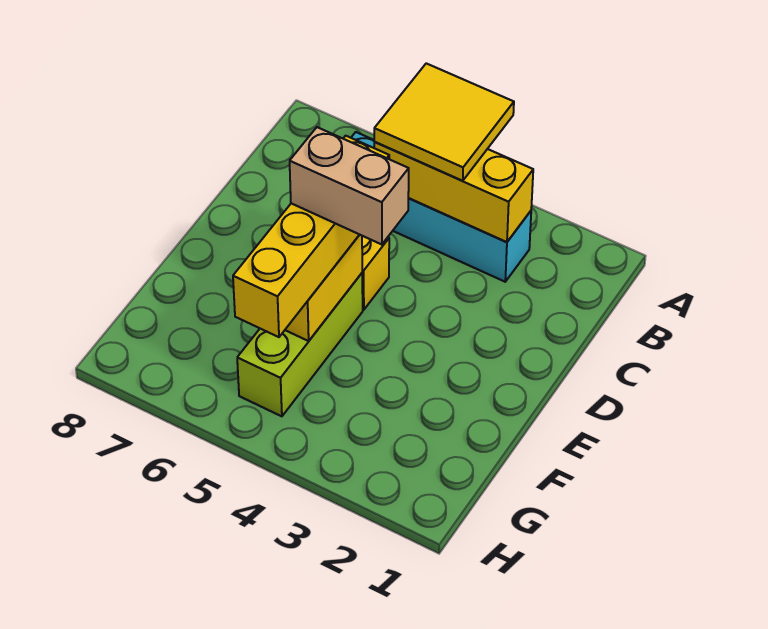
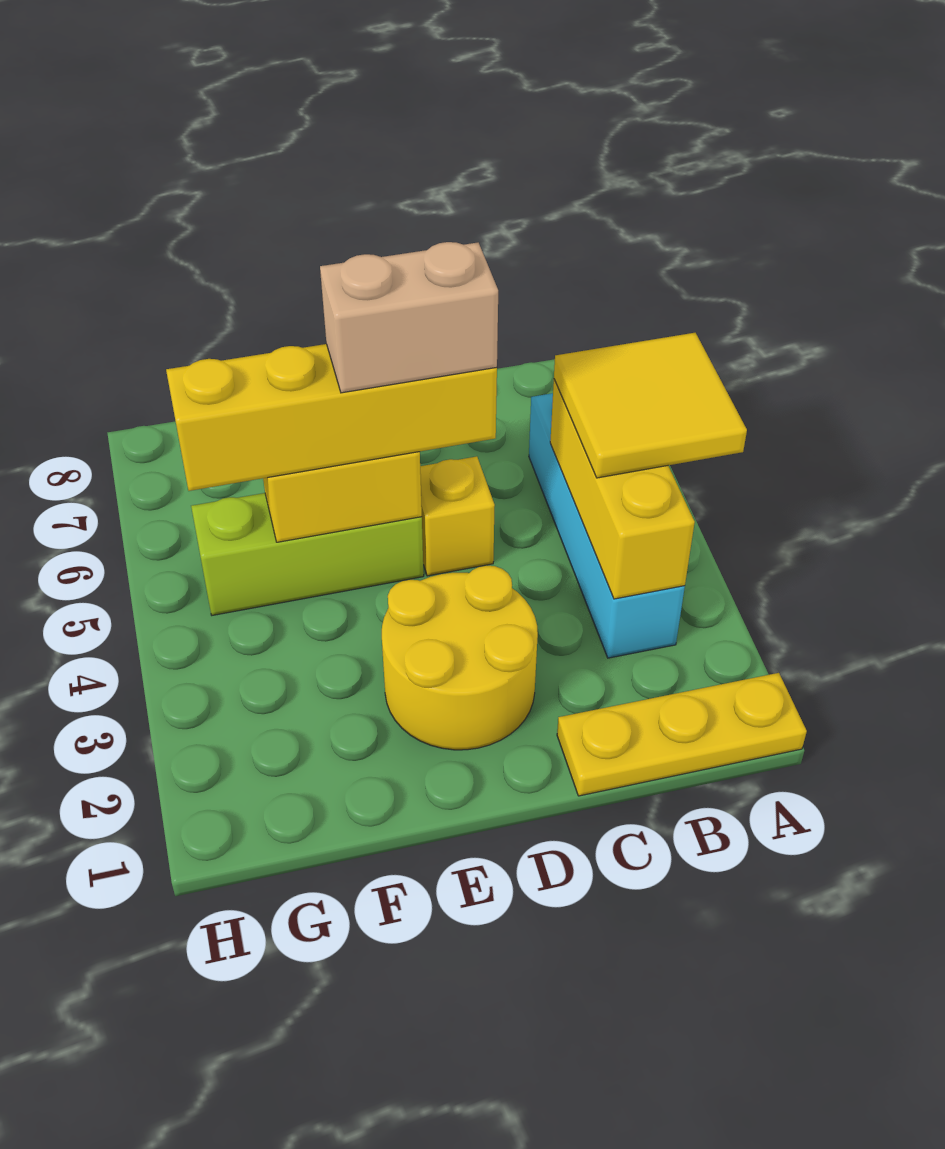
none -> yellow 1x3 plate [557,673,807,796]
none -> yellow 2x2 round brick [382,566,538,750]
tan 1x2 brick [290,127,409,245] -> tan 1x2 brick turned to [320,242,498,393]

